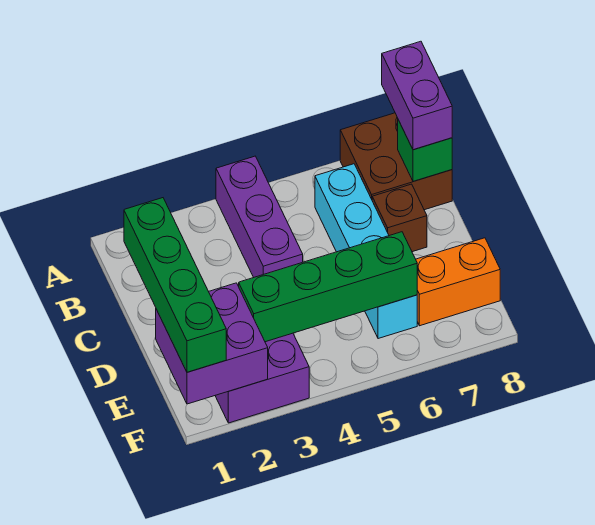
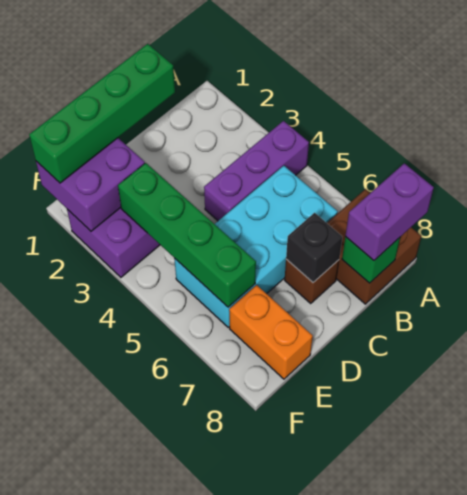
cyan 1x4 brick [315,164,417,339] -> cyan 2x4 brick [174,166,338,327]
none -> black 1x1 brick [286,213,342,282]

